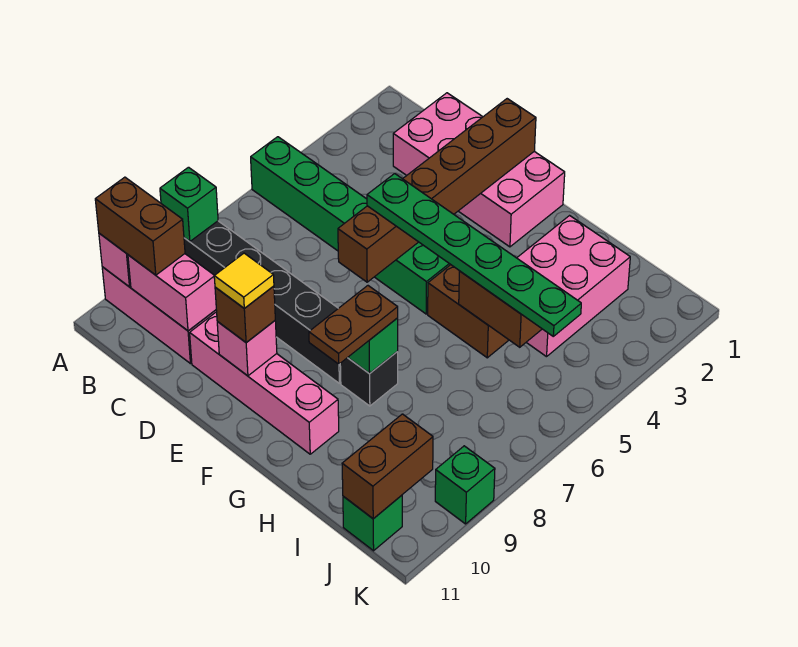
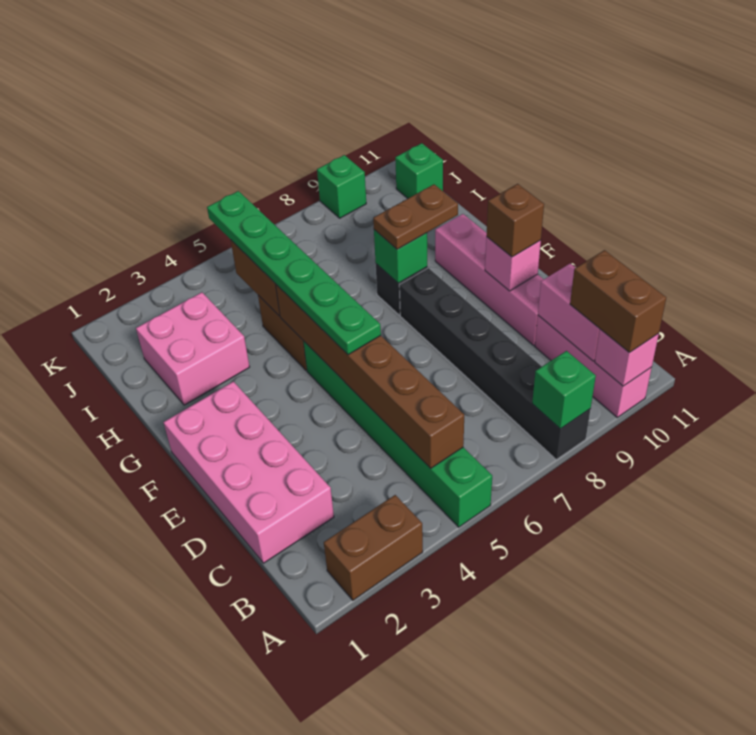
brown 1x6 brick [338,99,536,282] -> brown 1x6 brick turned to [276,285,464,468]
yellow 1x1 tile [214,253,274,308] -> none
pink 2x3 brick [517,216,630,357] -> pink 2x2 brick [136,292,250,405]
brown 1x2 brick [342,414,433,519] -> brown 1x2 brick moved to [324,495,423,600]

